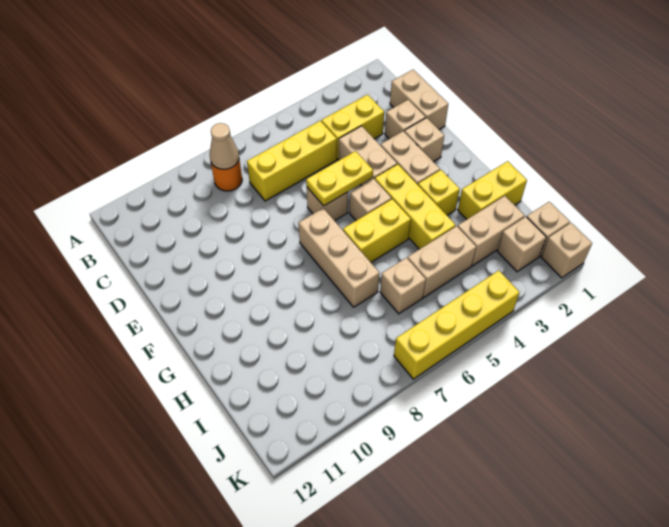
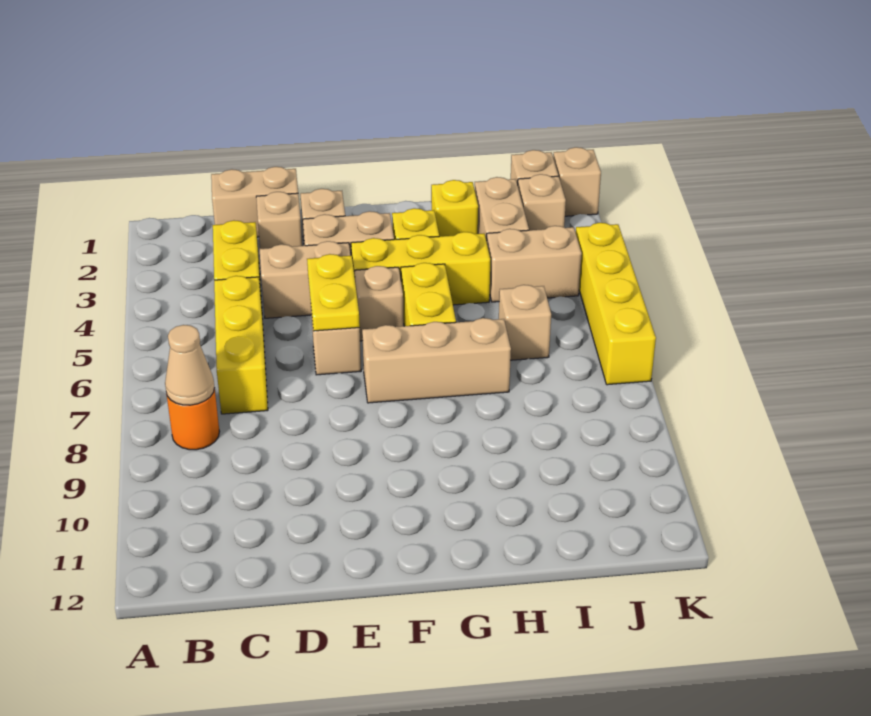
yellow 1x2 brick [458,161,527,219] -> yellow 1x1 brick [431,180,478,236]
tan 1x2 brick [407,226,476,297] -> tan 1x2 brick turned to [486,226,582,302]

